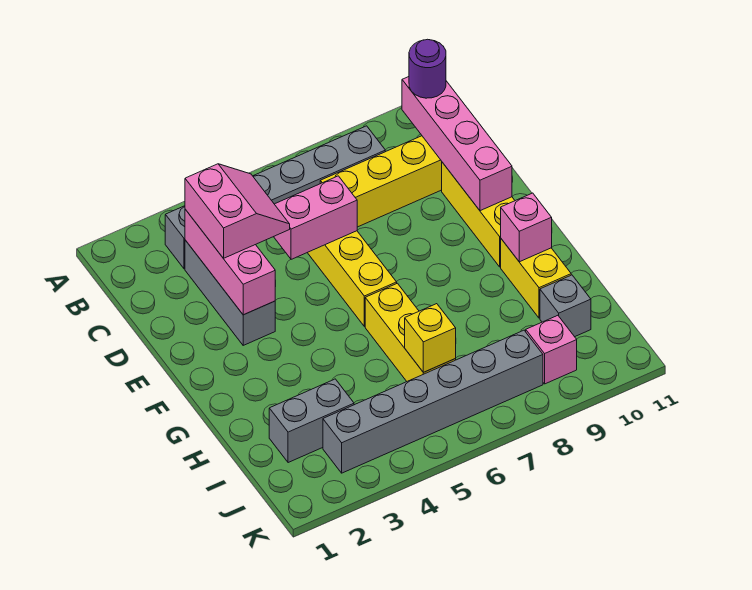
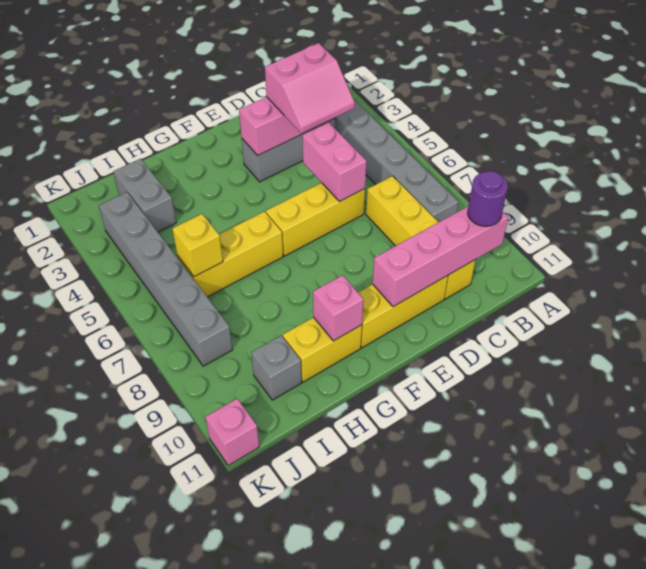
pink 1x1 brick [526,315,577,384] -> pink 1x1 brick moved to [206,399,259,466]

